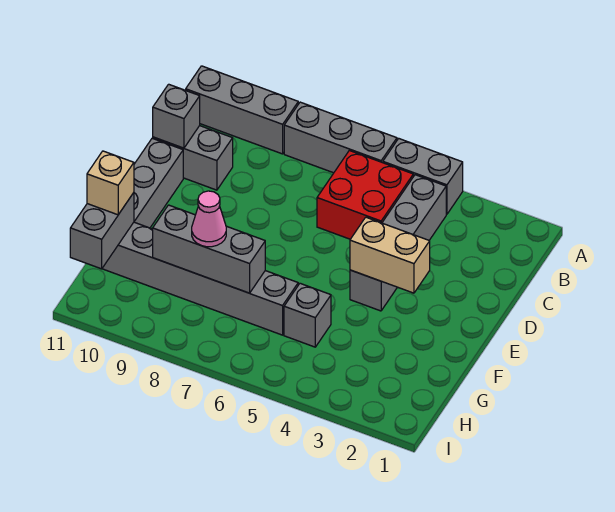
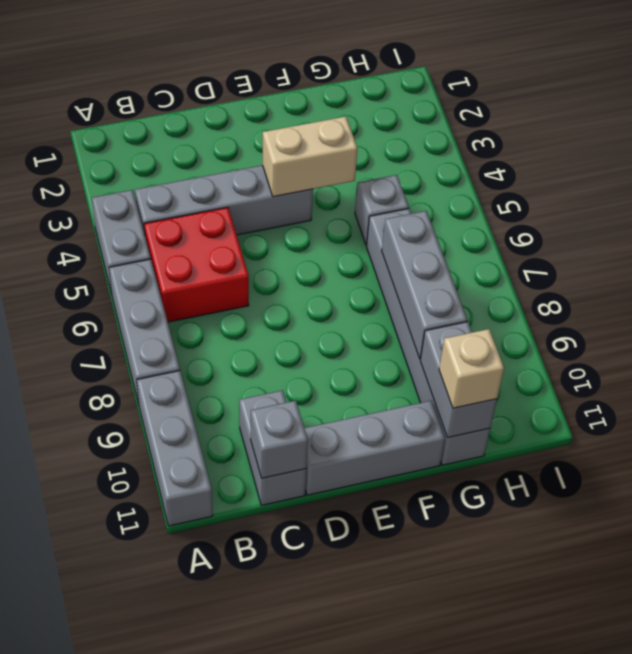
tan 1x2 brick [350,217,430,293] -> tan 1x2 brick turned to [263,117,358,197]
pink 1x1 cone [192,191,226,247] -> none
grey 1x2 brick [70,193,134,269] -> grey 1x2 brick turned to [420,322,497,438]

